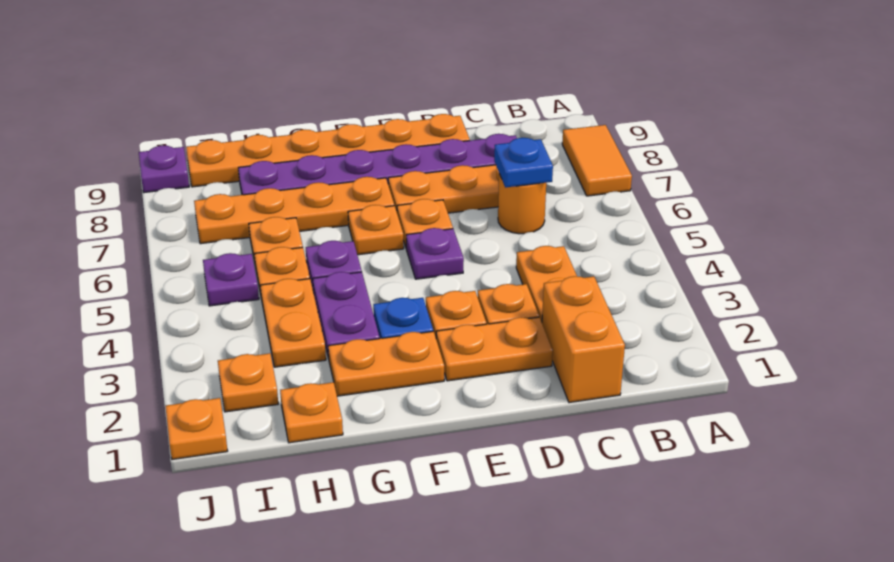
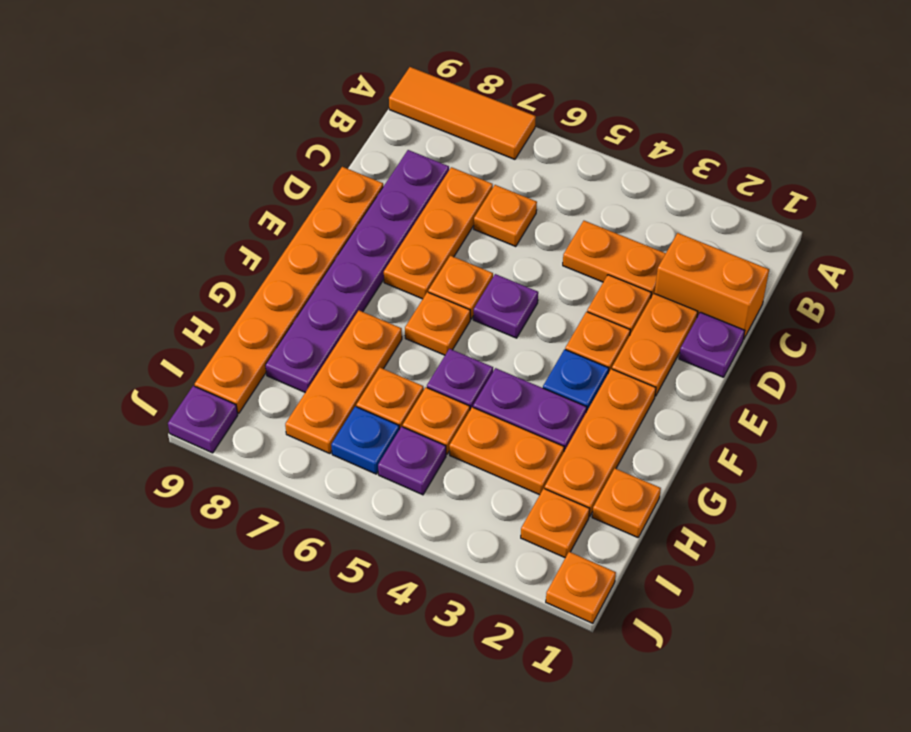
orange 1x2 tile [562,125,632,196] -> orange 1x3 tile [389,67,536,159]
orange 1x1 round brick [498,174,546,234] -> orange 1x1 plate [474,185,537,246]
blue 1x1 plate [494,138,553,188] -> blue 1x1 plate moved to [331,406,399,474]
none -> purple 1x1 plate [679,312,745,377]
orange 1x2 plate [328,331,444,396] -> orange 1x3 plate [545,369,656,517]
orange 1x4 plate [194,177,394,244] -> orange 1x3 plate [285,311,402,454]

